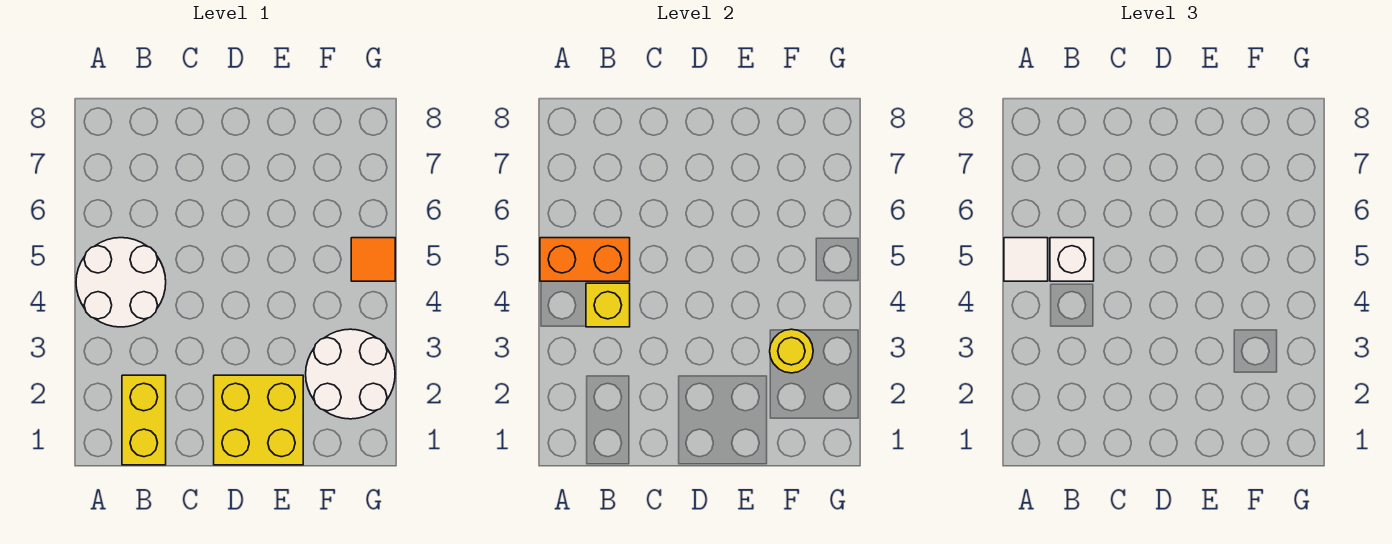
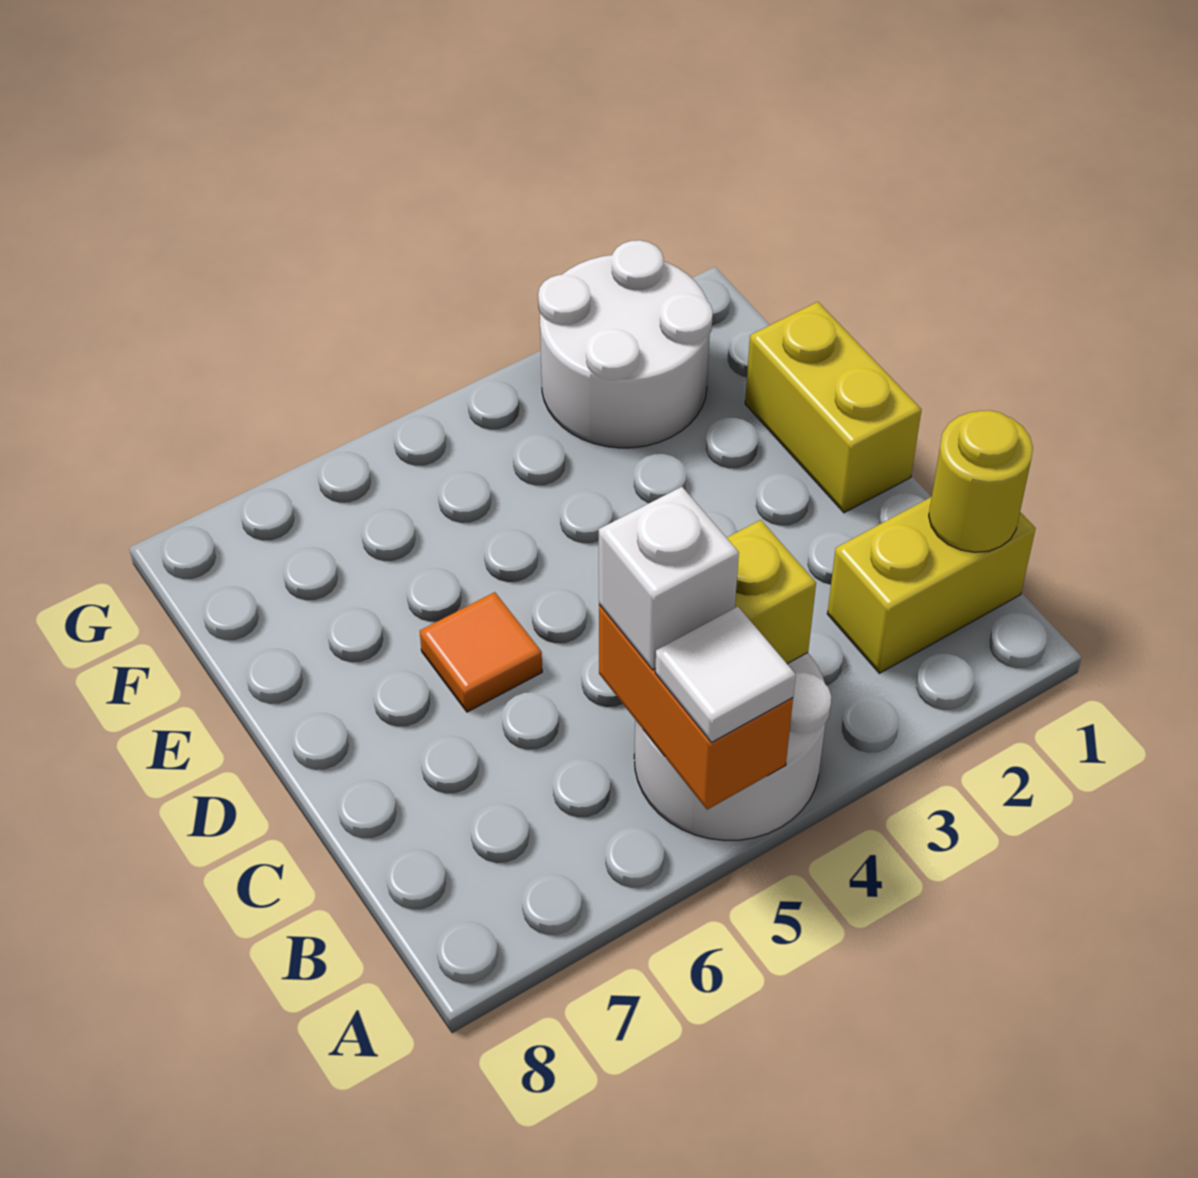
yellow 2x2 brick [214,375,303,465] -> yellow 1x2 brick [745,302,921,513]
yellow 1x1 round brick [770,329,813,373] -> yellow 1x1 round brick moved to [929,410,1033,552]
orange 1x1 tile [351,238,395,281] -> orange 1x1 tile moved to [420,592,542,712]

